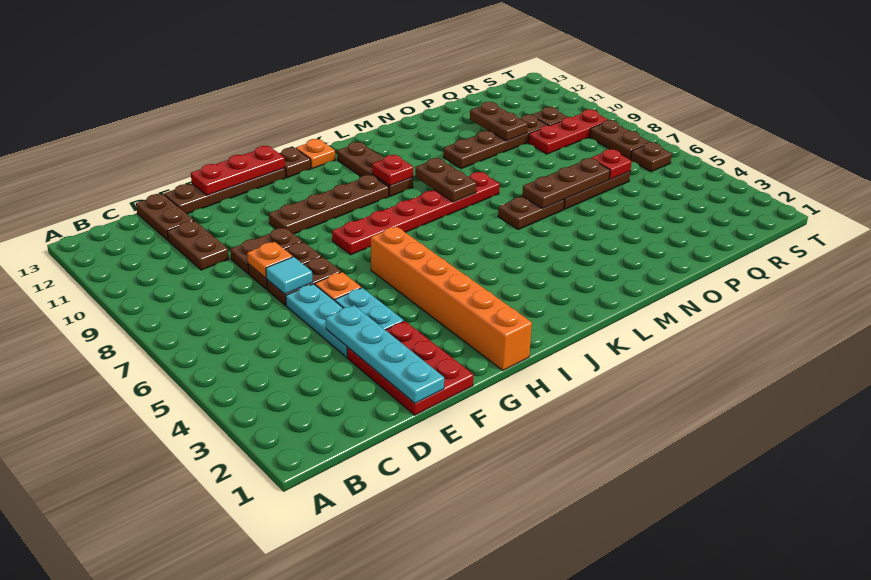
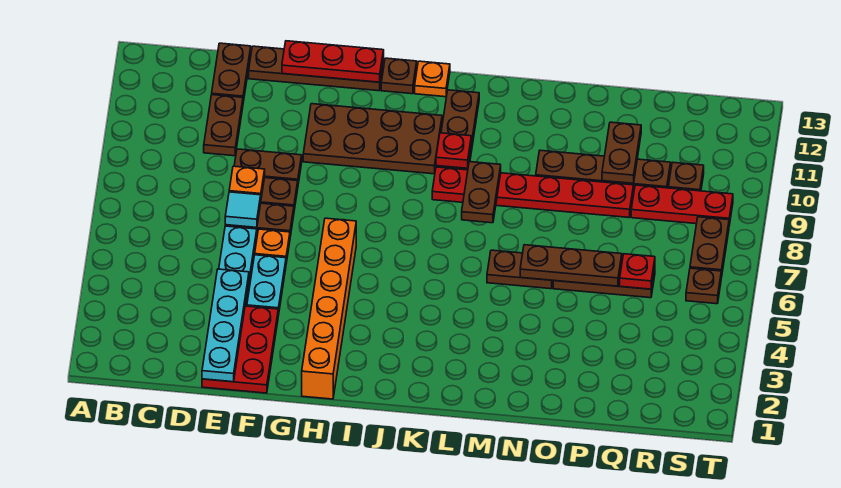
brown 1x4 plate [269,175,389,234] -> brown 2x4 plate [303,104,442,174]
red 1x6 plate [332,172,500,255] -> red 1x6 plate moved to [432,167,633,218]

